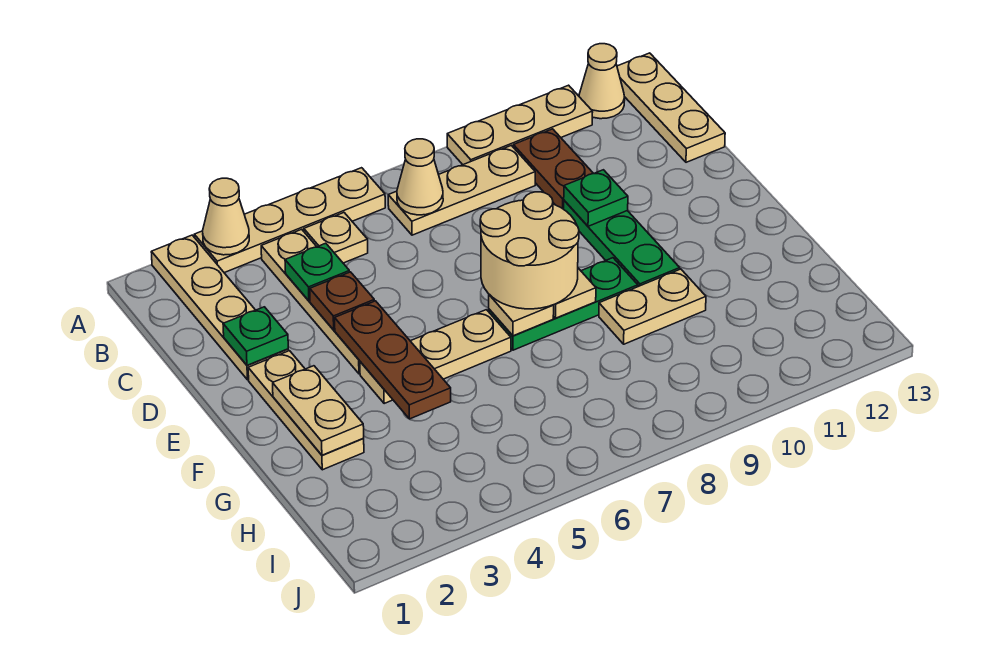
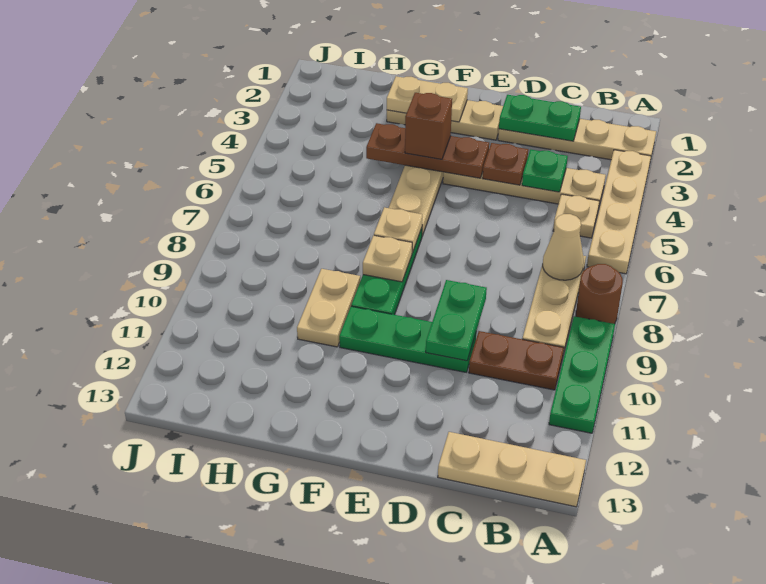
tan 1x1 cone [203,178,249,255] -> none
none -> brown 1x1 round brick [576,264,623,324]
tan 1x3 plate [447,85,593,165] -> green 1x3 plate [549,316,615,433]
tan 1x1 cone [579,44,625,119] -> none
green 1x1 plate [223,307,288,365] -> green 1x2 plate [499,95,581,141]
green 1x1 plate [564,170,628,226] -> green 1x2 plate [426,280,487,361]
tan 2x2 round brick [480,192,579,309] -> none
none -> brown 1x1 brick [405,93,452,159]

